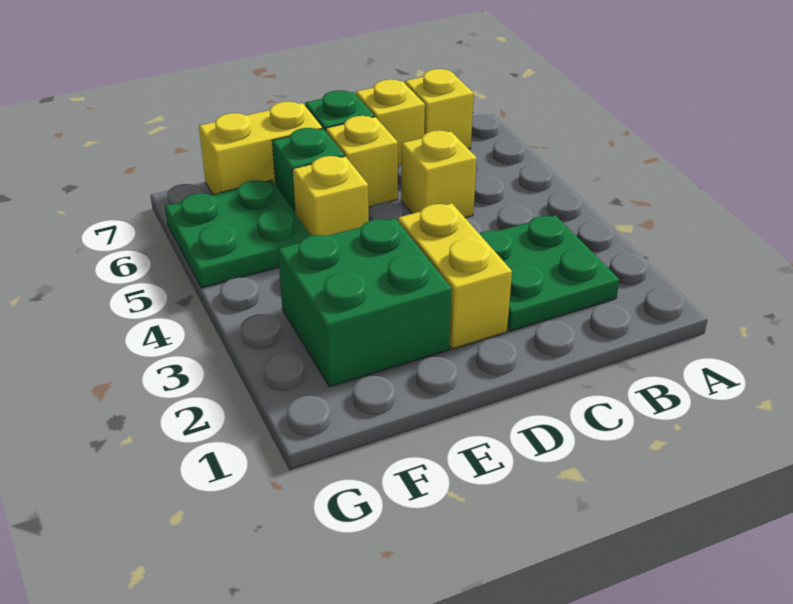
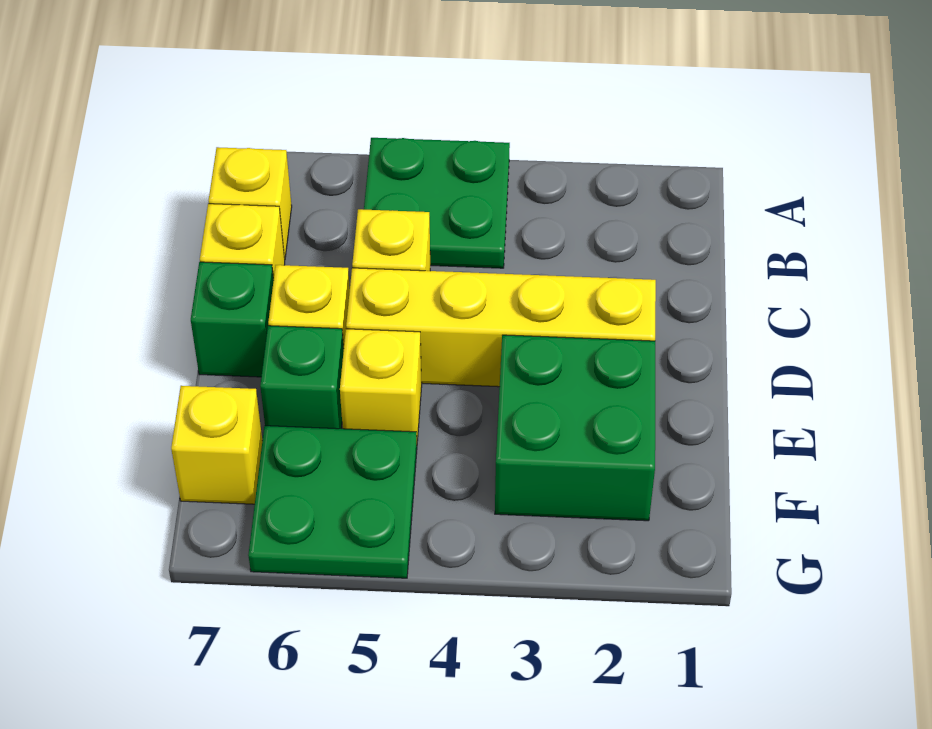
green 2x2 plate [479,215,619,331] -> green 2x2 plate moved to [364,138,510,268]
yellow 1x2 brick [398,203,512,349] -> yellow 1x4 brick [346,268,656,387]
yellow 1x2 brick [199,102,322,194] -> yellow 1x1 brick [171,386,262,504]

